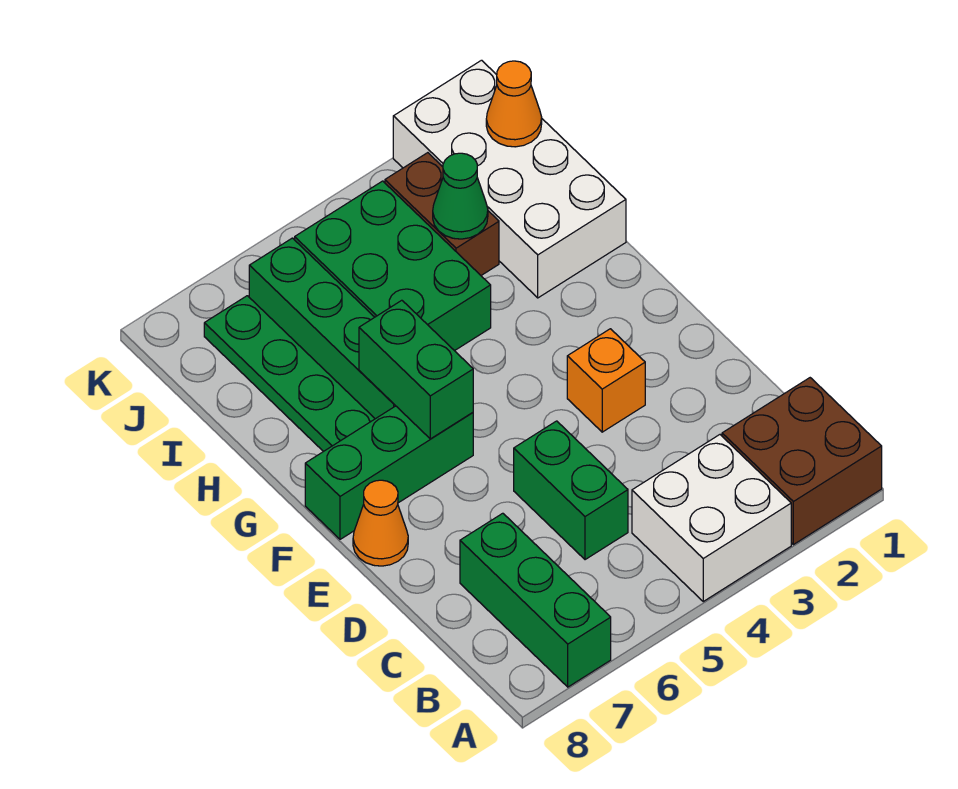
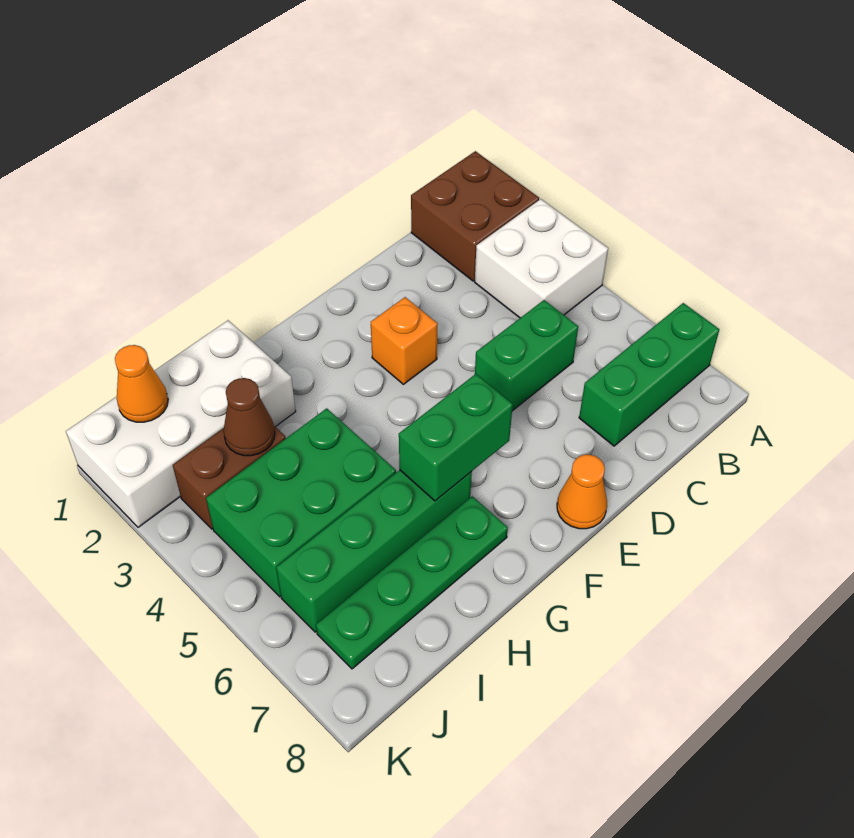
green 1x3 brick [305,406,473,539] -> none
green 1x1 cone [433,153,488,239] -> brown 1x1 cone [223,378,275,456]

